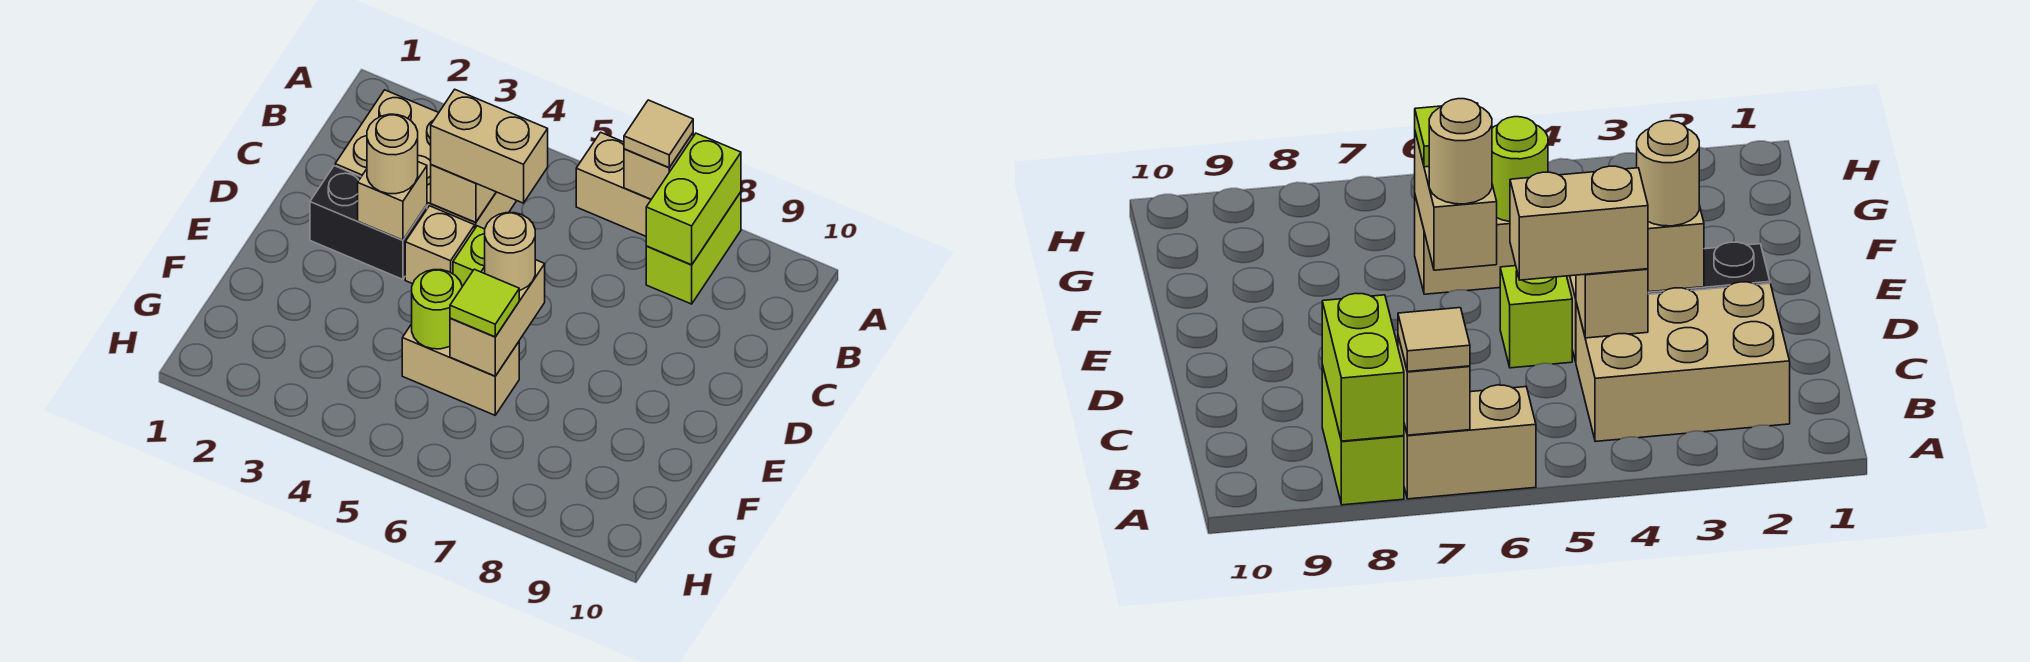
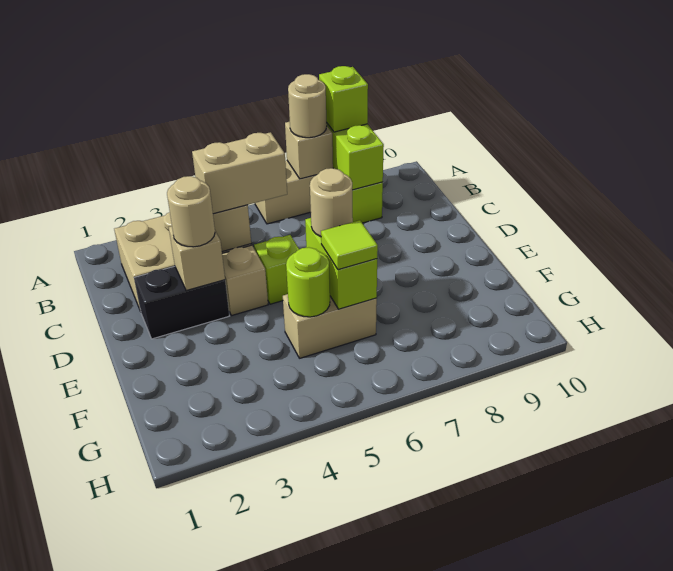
tan 1x1 tile [624,100,693,168] -> tan 1x1 round brick [288,74,327,138]
none -> lime 1x1 brick [319,66,368,132]
tan 1x2 brick [450,260,545,376] -> lime 1x2 brick [305,218,377,309]

